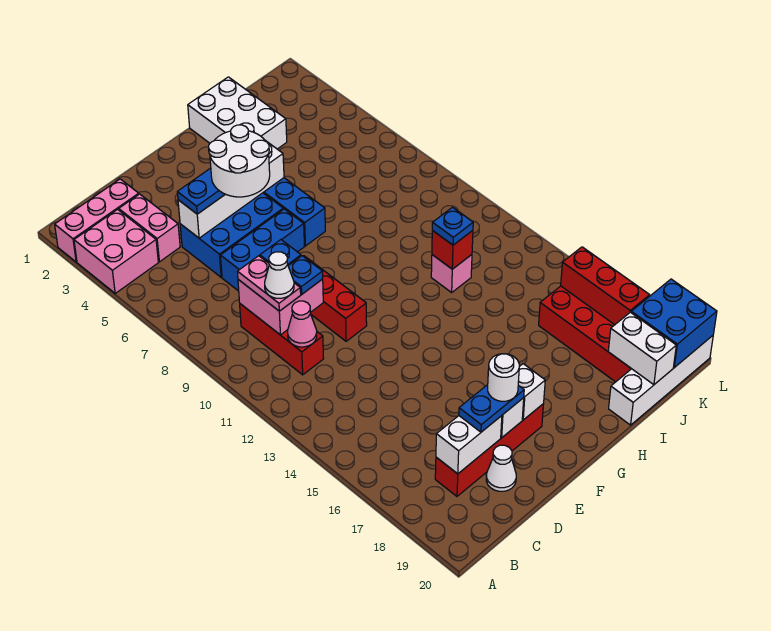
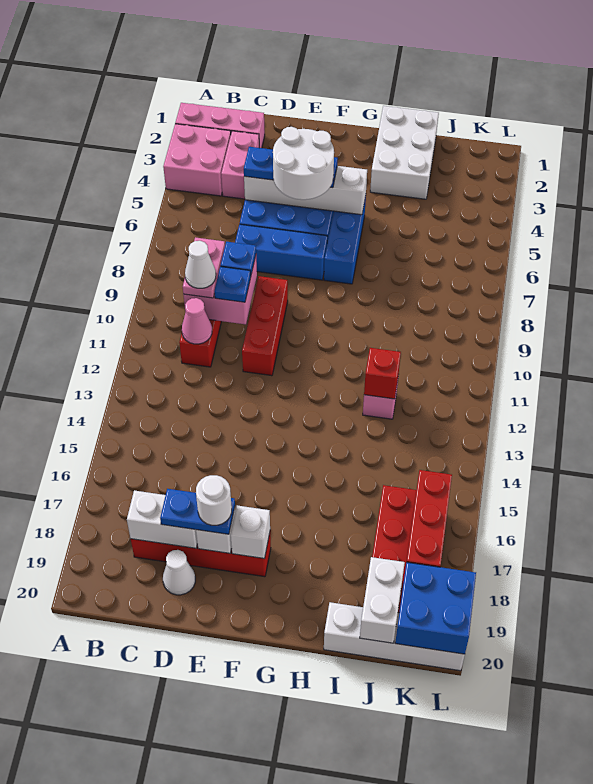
blue 1x1 plate [432,207,473,245] -> none

